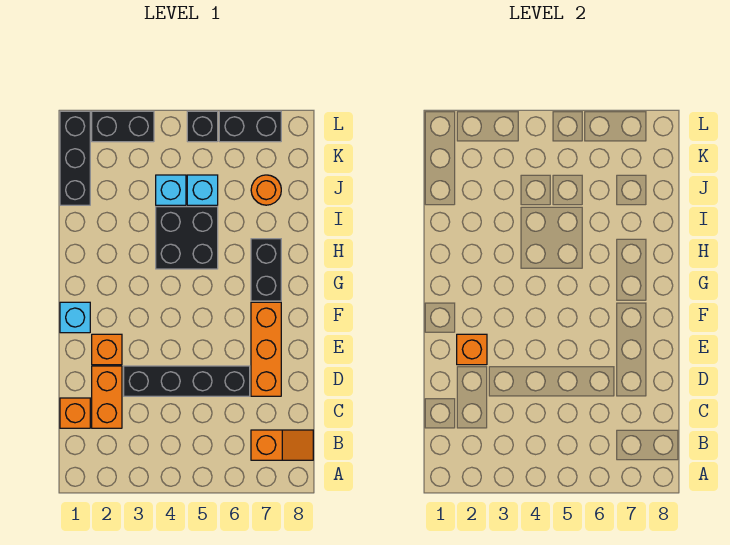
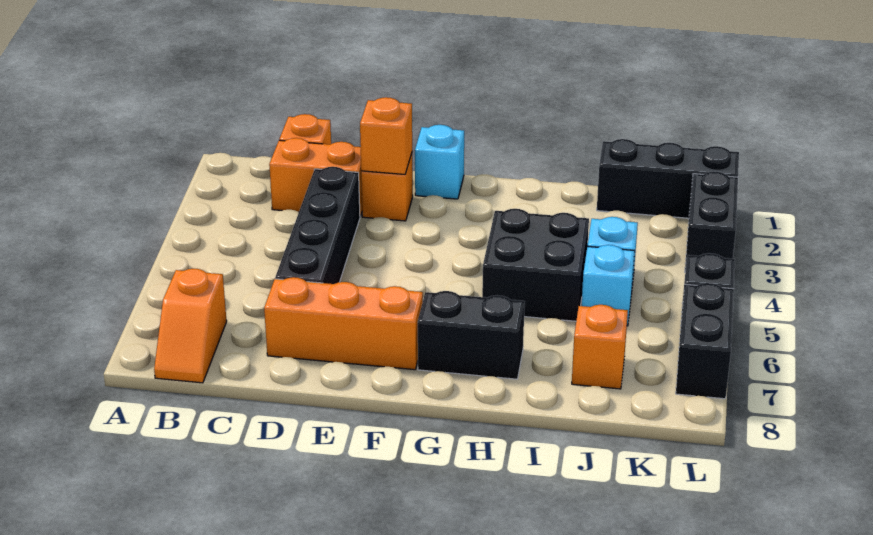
orange 1x1 round brick [251,175,281,205] -> orange 1x1 brick [572,305,628,389]

